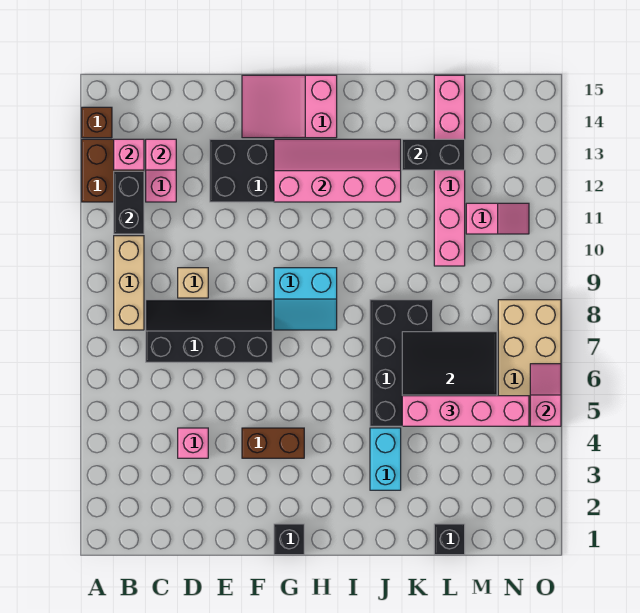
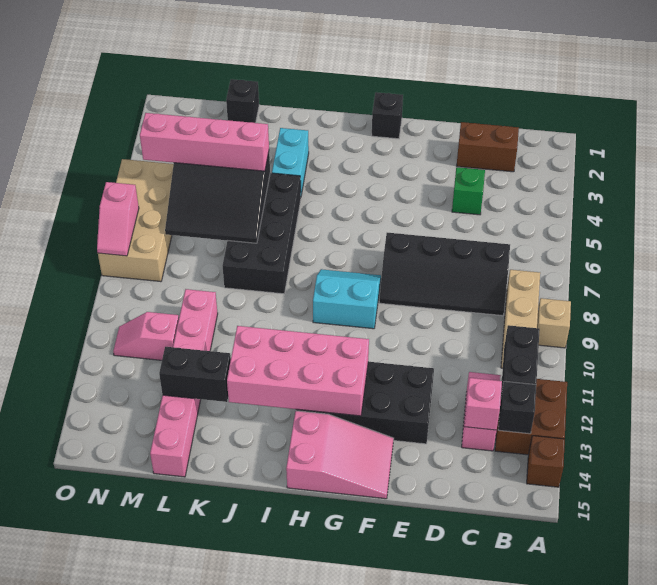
pink 1x1 brick [114,139,144,170] -> black 1x1 brick [498,381,536,434]
pink 1x1 brick [178,428,208,458] -> green 1x1 brick [452,167,485,215]
tan 1x1 brick [178,268,208,298] -> tan 1x1 brick moved to [537,298,571,348]
brown 1x2 brick [242,428,304,458] -> brown 1x2 brick moved to [457,122,519,172]
pink 2x4 slope [274,139,401,202] -> pink 2x4 brick [227,326,369,416]
pink 1x2 slope [530,364,561,426] -> pink 1x2 slope moved to [97,182,139,256]

